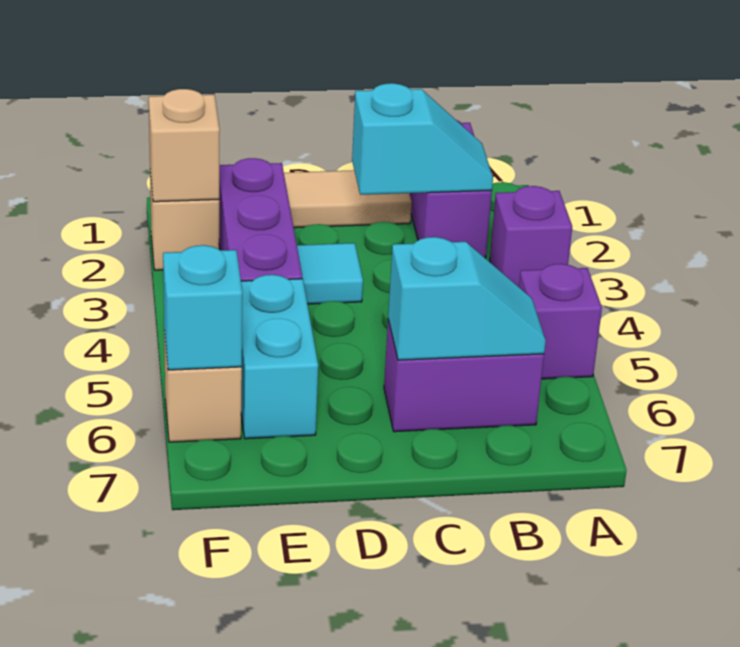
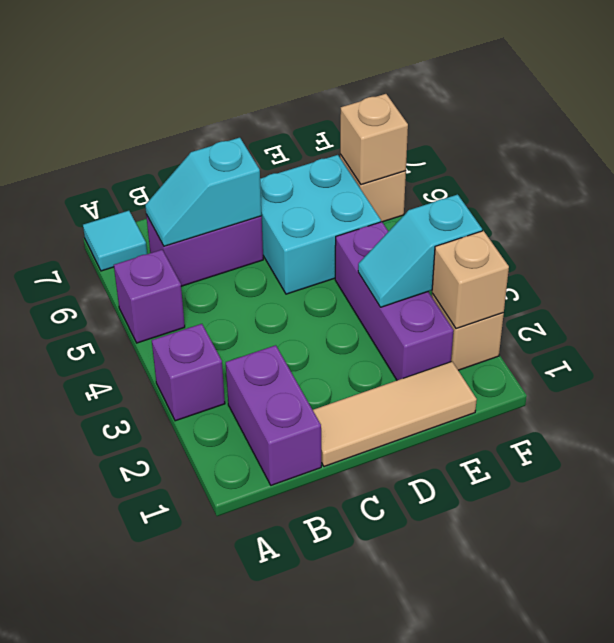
cyan 1x2 slope [352,83,493,195] -> cyan 1x2 slope moved to [358,194,482,307]
cyan 1x1 tile [297,243,363,304] -> cyan 1x1 tile moved to [83,211,147,271]
cyan 1x2 brick [241,275,318,439] -> cyan 2x2 brick [260,155,381,294]
cyan 1x1 brick [163,245,242,370] -> tan 1x1 brick [340,94,408,185]

